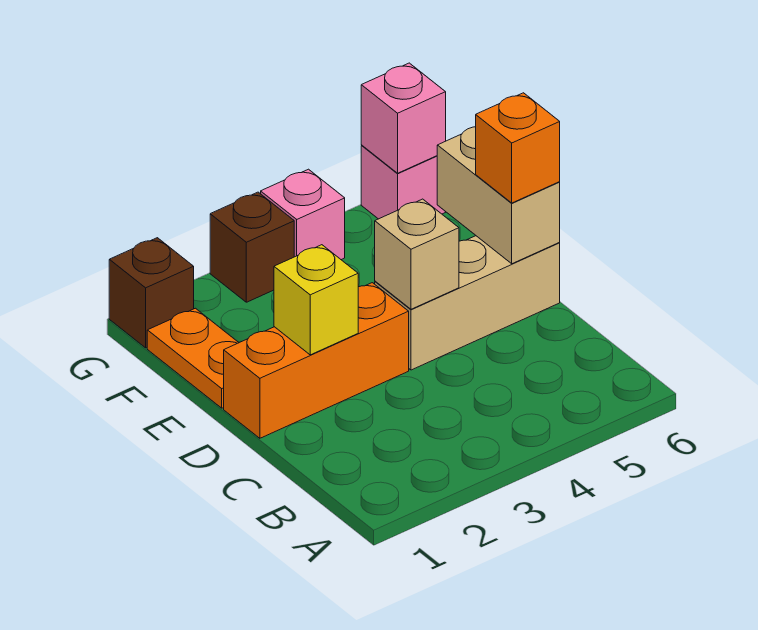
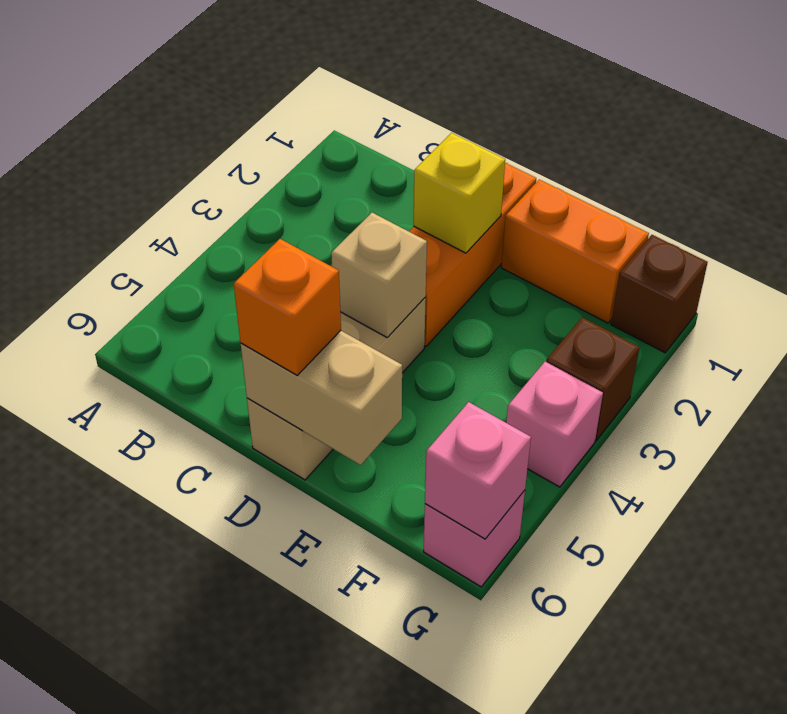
orange 1x2 plate [147,308,239,408] -> orange 1x2 brick [501,180,649,323]

